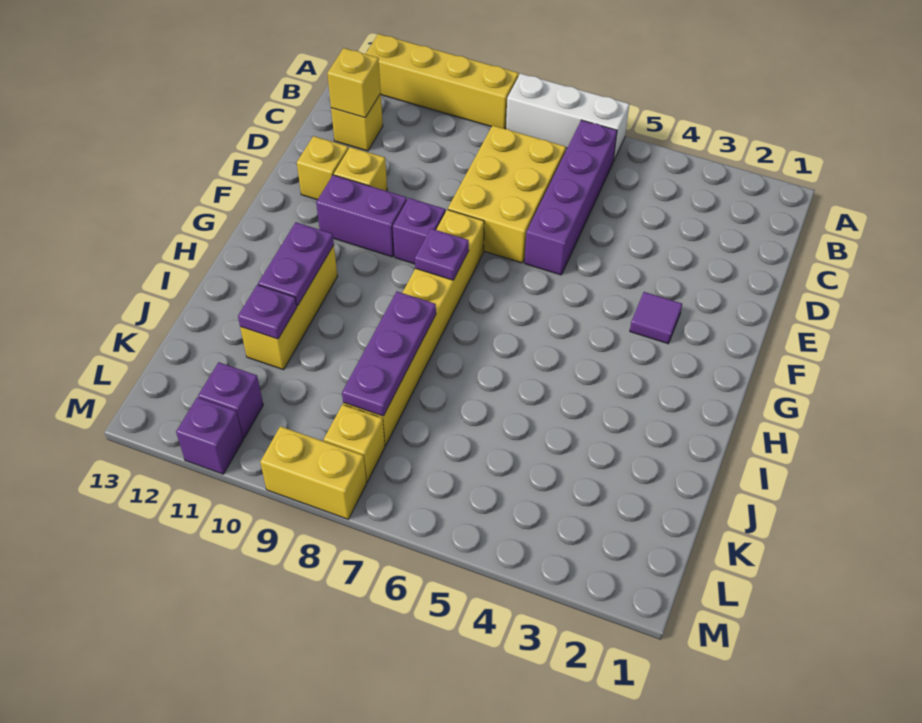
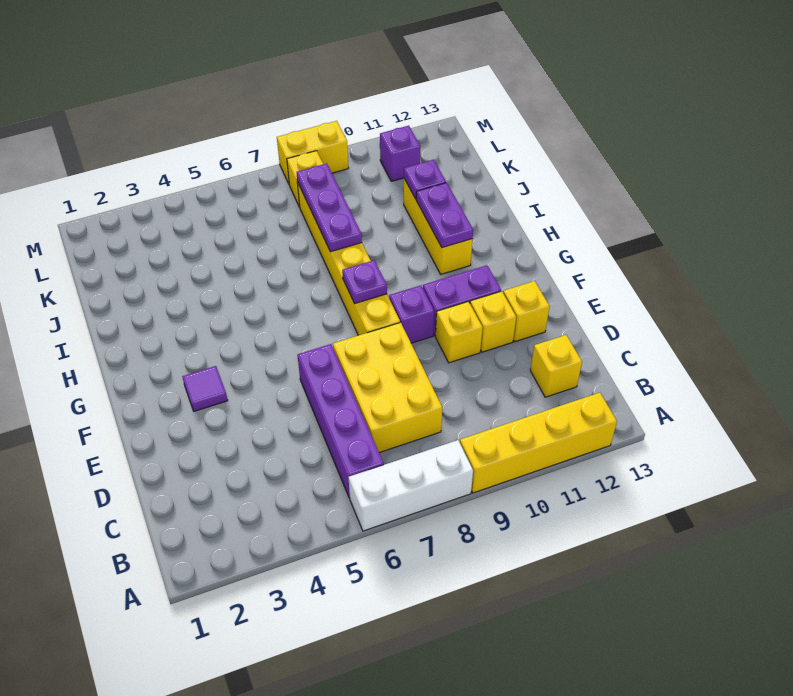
yellow 1x1 brick [327,48,381,118] -> yellow 1x1 brick moved to [435,302,483,363]
purple 1x1 brick [176,397,243,474] -> none

